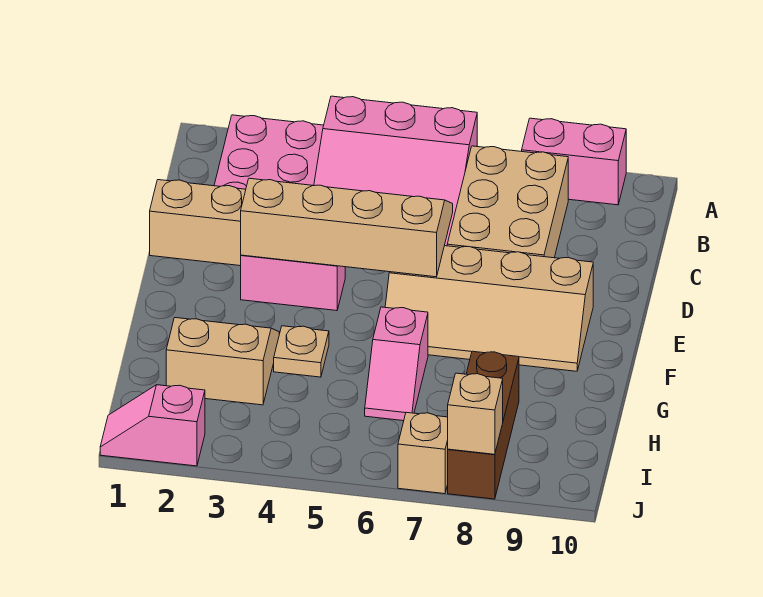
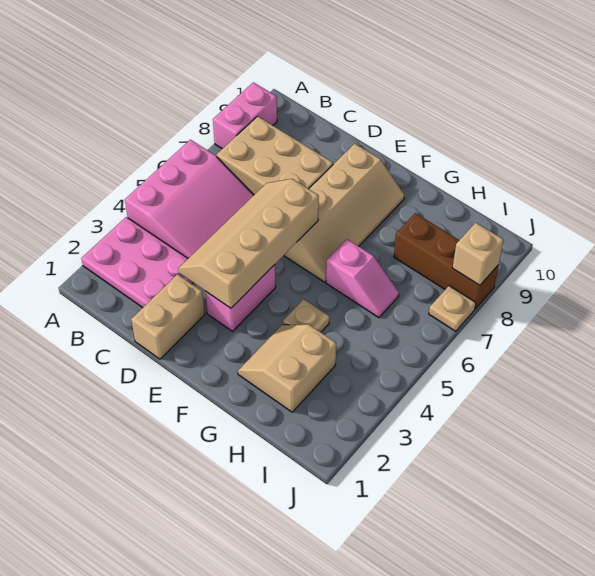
pink 1x2 slope [100,385,205,466] -> none
tan 1x1 brick [398,412,448,494] -> tan 1x1 plate [429,286,476,331]

